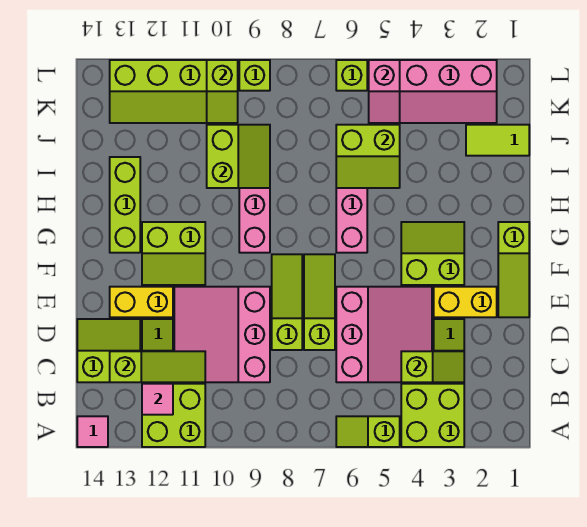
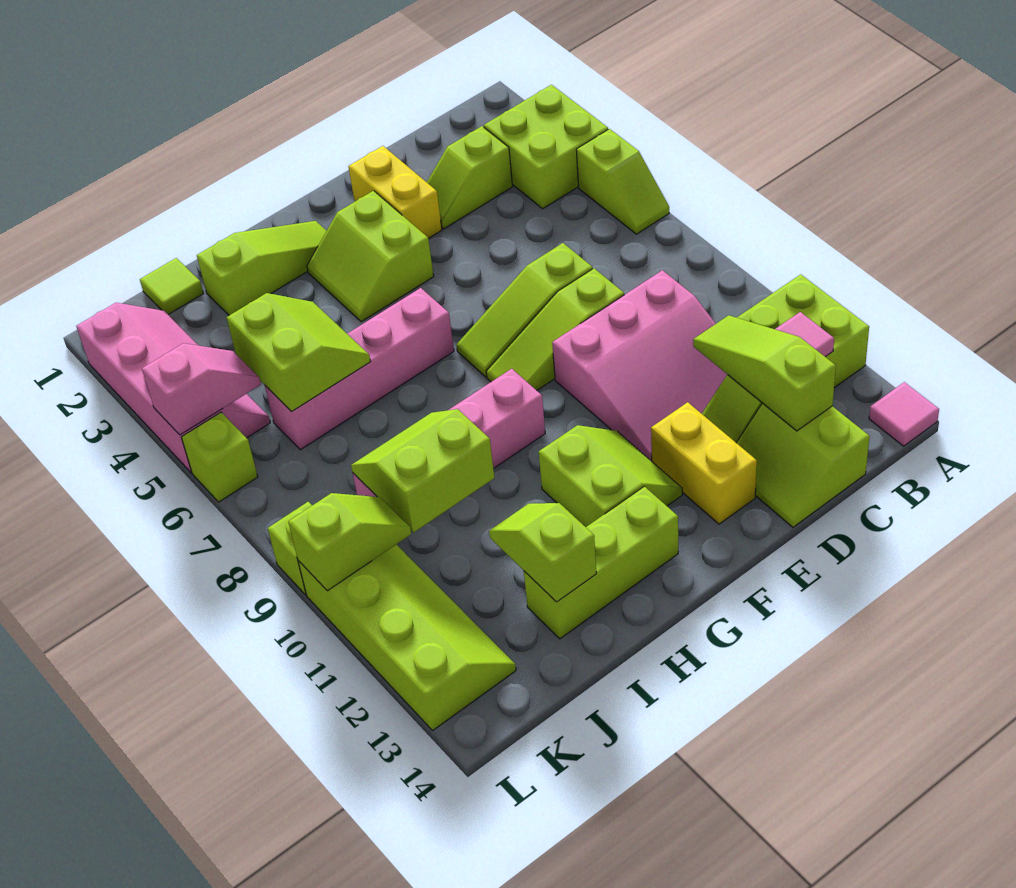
lime 1x2 slope [401,351,464,382] -> lime 1x2 slope moved to [489,503,596,602]
pink 3x3 slope [336,287,432,382] -> none
lime 1x3 slope [498,222,529,317] -> lime 1x3 slope moved to [197,221,327,315]
lime 1x2 tile [466,125,529,156] -> lime 1x1 tile [140,258,204,315]

